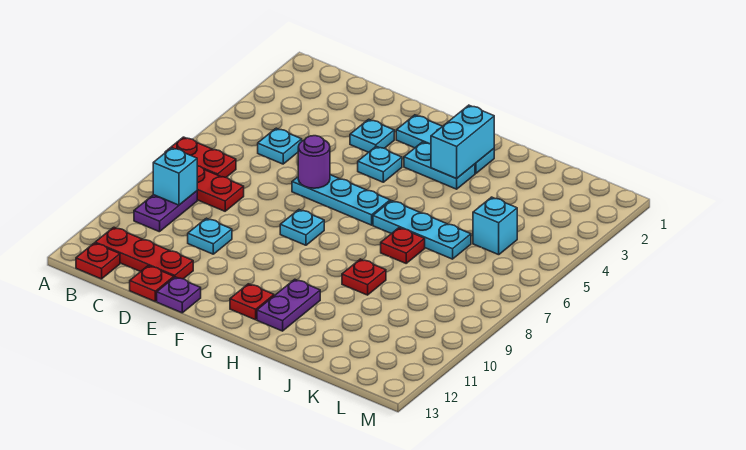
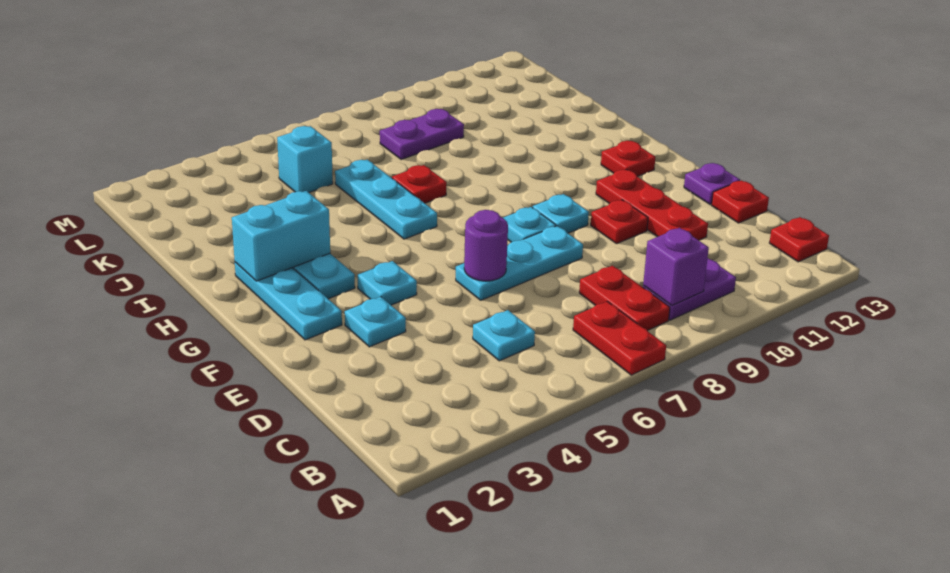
cyan 1x1 brick [153,148,197,205] -> purple 1x1 brick [643,228,709,306]
red 1x3 plate [95,227,193,279] -> red 1x3 plate moved to [596,169,708,240]
cyan 1x1 plate [188,218,232,254] -> cyan 1x1 plate moved to [532,194,589,233]
cyan 1x3 plate [292,175,390,225] -> cyan 1x3 plate turned to [456,226,583,300]
purple 1x2 plate [257,279,320,331] -> purple 1x2 plate moved to [380,109,464,159]
red 1x1 plate [342,259,386,295] -> red 1x1 plate moved to [591,200,648,244]

